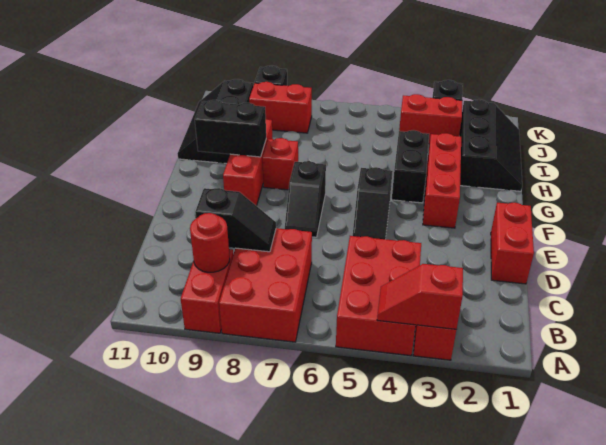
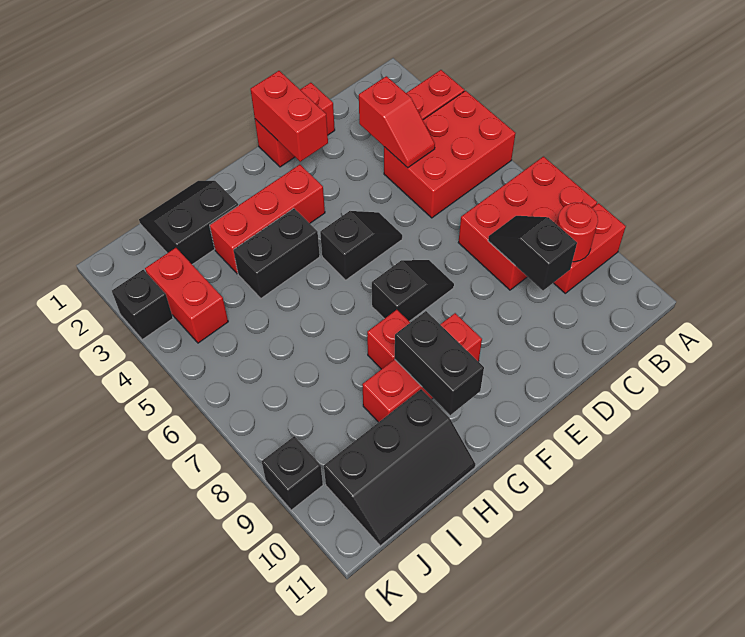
red 1x2 slope [377,264,463,329] -> red 1x2 slope moved to [359,76,435,168]
black 2x3 slope [459,99,522,191] -> black 2x2 slope [139,181,238,264]
red 1x2 brick [249,82,312,133] -> red 1x2 brick moved to [251,71,328,162]

